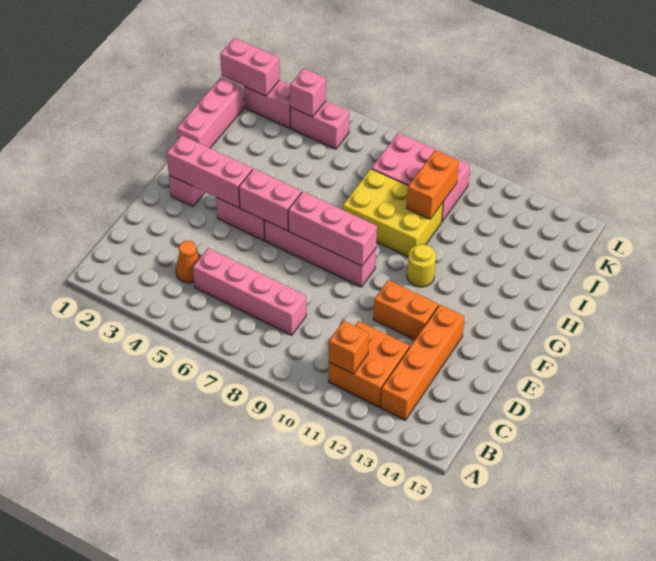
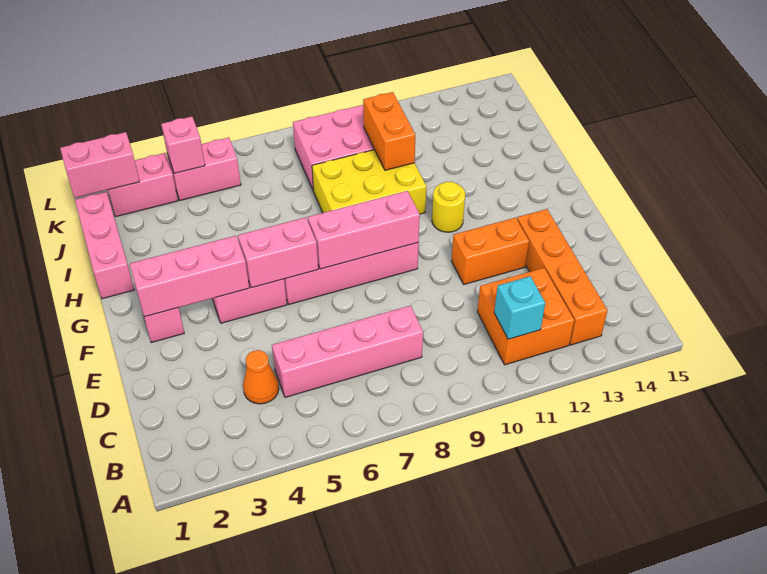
orange 1x1 brick [329,321,369,374] -> cyan 1x1 brick [494,276,545,339]

